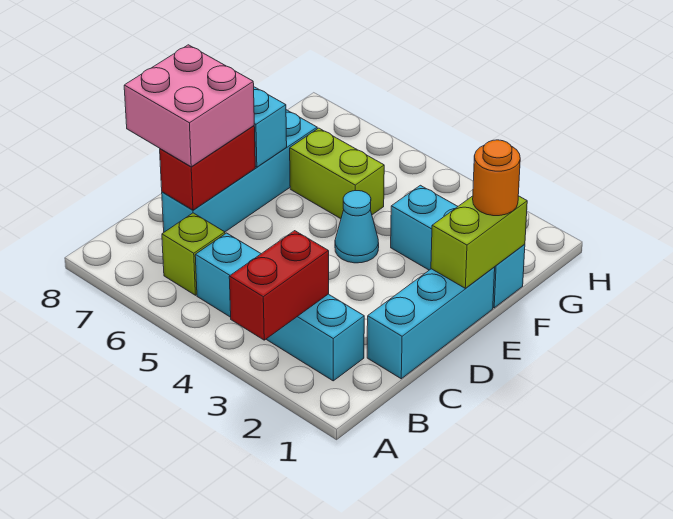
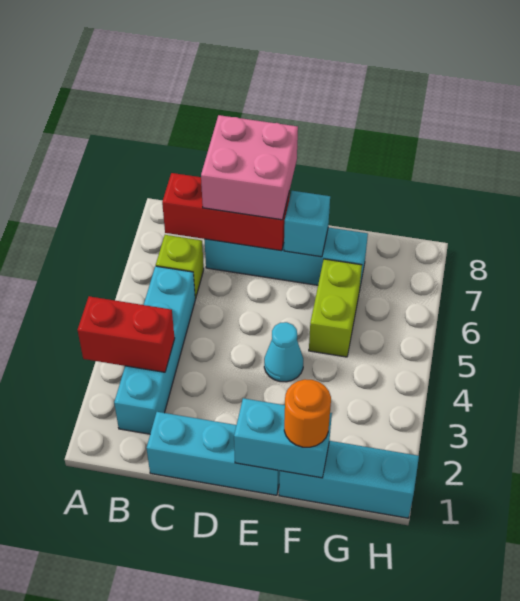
red 1x2 brick [160,126,255,210] -> red 1x3 brick [162,173,290,251]
lime 1x2 brick [431,196,527,288] -> cyan 1x2 brick [234,398,332,478]
cyan 1x3 brick [391,185,525,308] -> cyan 1x3 brick turned to [279,441,419,518]

